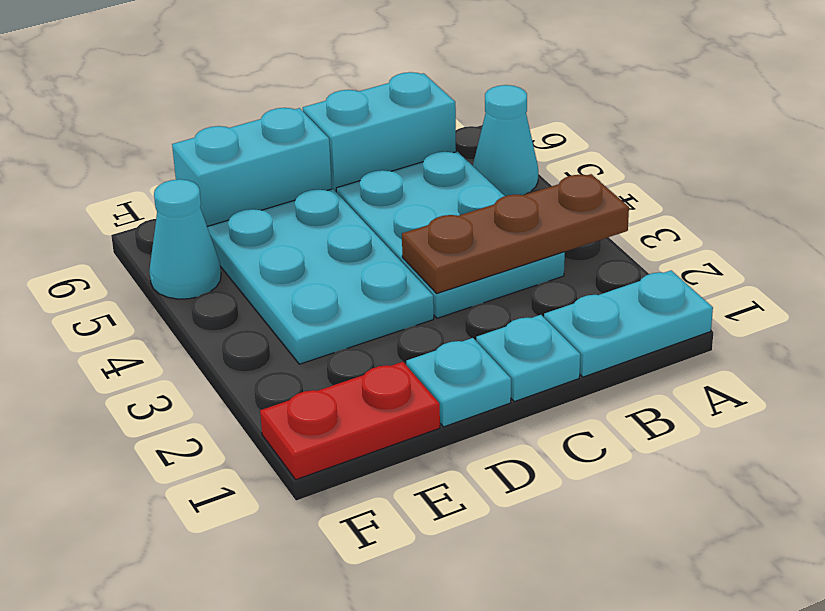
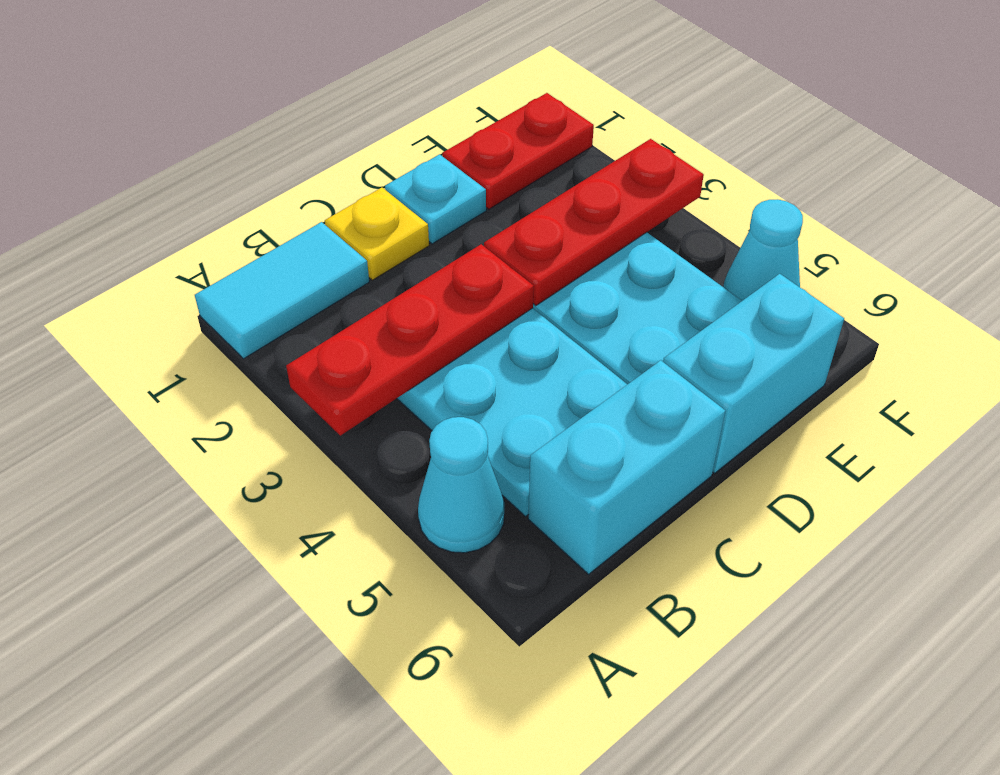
cyan 1x2 plate [544,270,713,377] -> cyan 1x2 tile [195,222,369,359]
brown 1x3 plate [402,174,629,293] -> red 1x3 plate [286,244,534,435]
cyan 1x1 plate [476,315,580,402] -> yellow 1x1 plate [325,188,429,280]
none -> red 1x3 plate [484,139,704,306]

